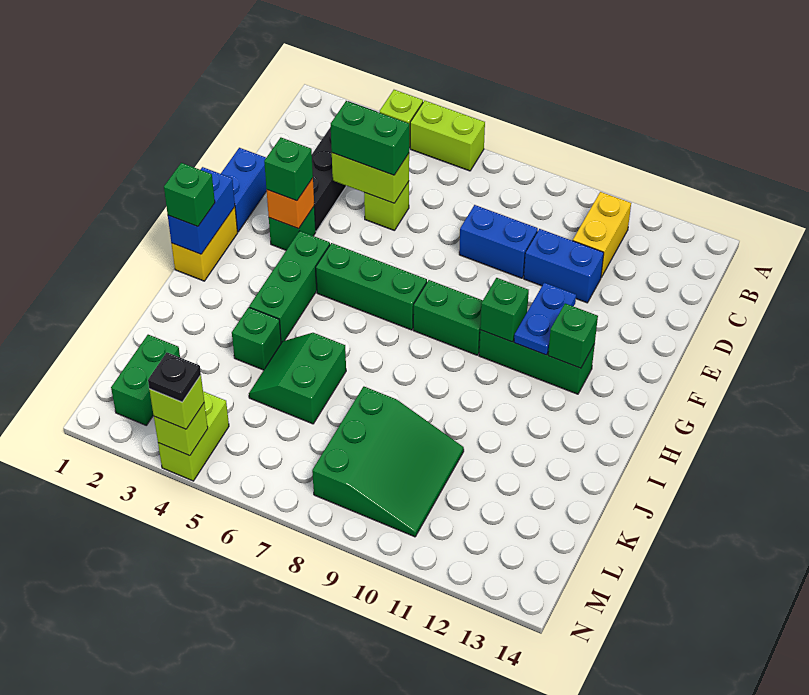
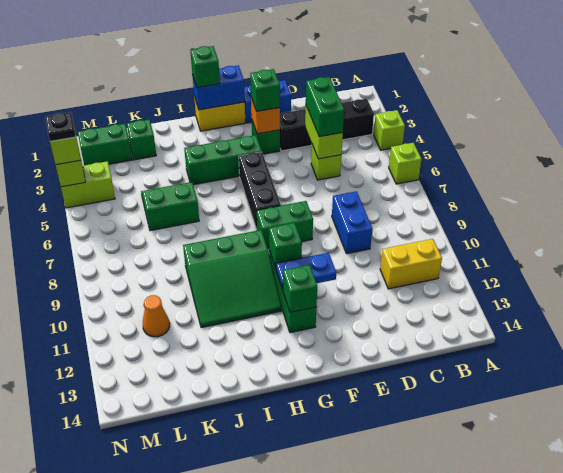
lime 1x2 brick [410,101,485,171] -> lime 1x1 brick [389,143,422,184]
blue 1x2 brick [524,229,604,303] -> none
green 1x3 brick [316,243,427,330] -> black 1x3 brick [239,152,281,229]
green 1x2 brick [413,280,483,355] -> green 1x2 brick turned to [256,201,313,248]
green 1x1 brick [232,307,281,370] -> green 1x1 brick moved to [127,119,156,160]
green 3x3 slope [312,387,464,537] -> green 3x3 slope moved to [183,230,281,328]
none -> orange 1x1 cone [143,295,170,337]

